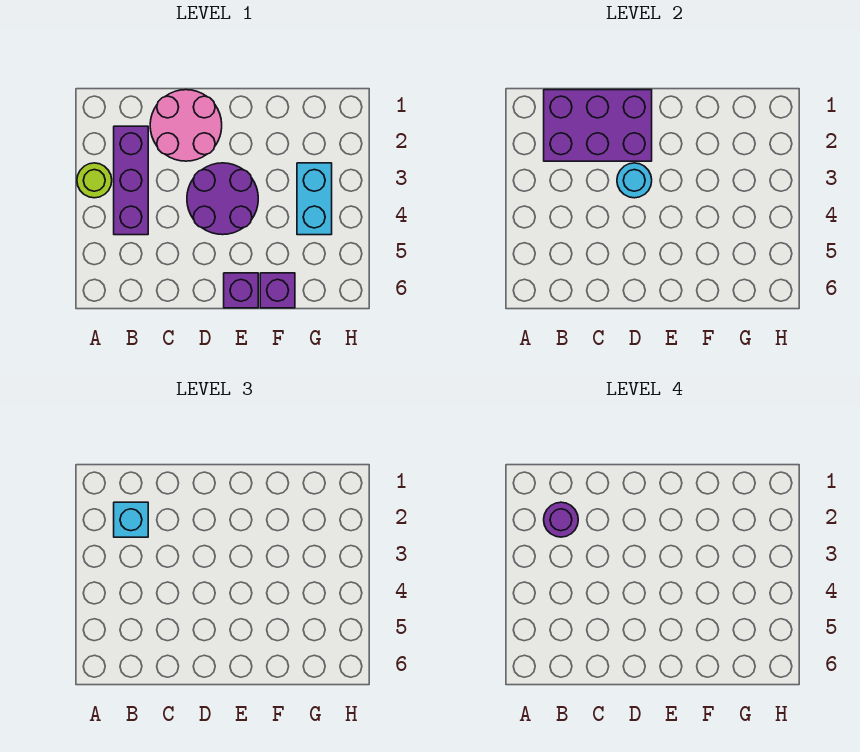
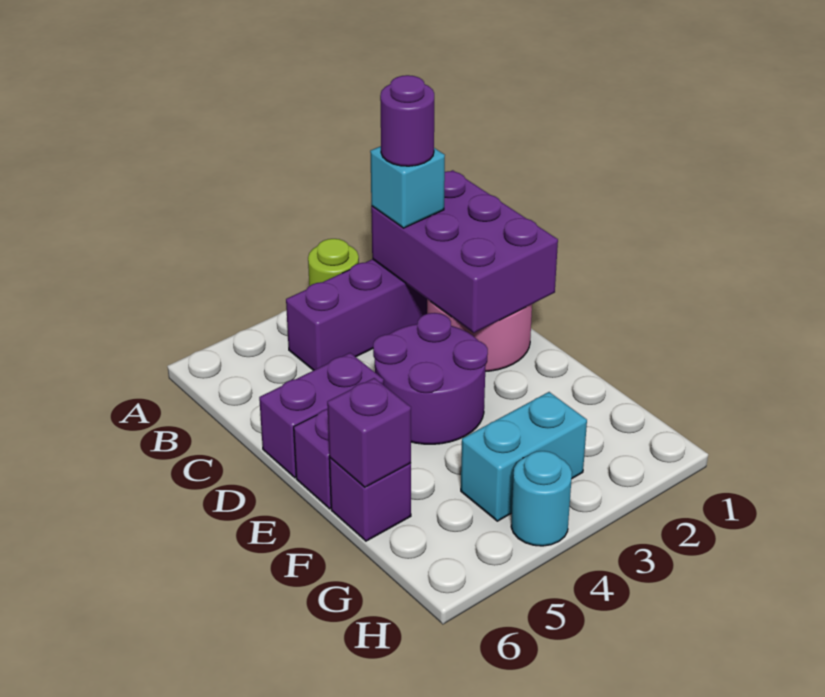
cyan 1x1 round brick [617,163,652,198] -> cyan 1x1 round brick moved to [511,451,572,546]
none -> purple 1x2 brick [259,353,384,478]
none -> purple 1x1 brick [327,378,411,487]

